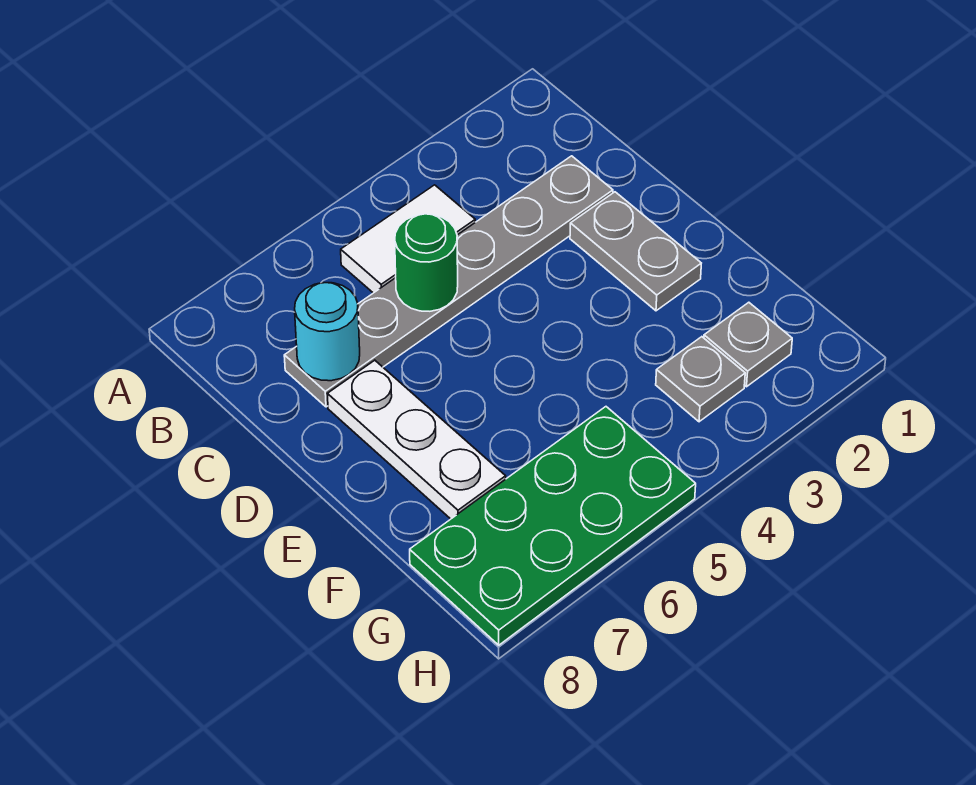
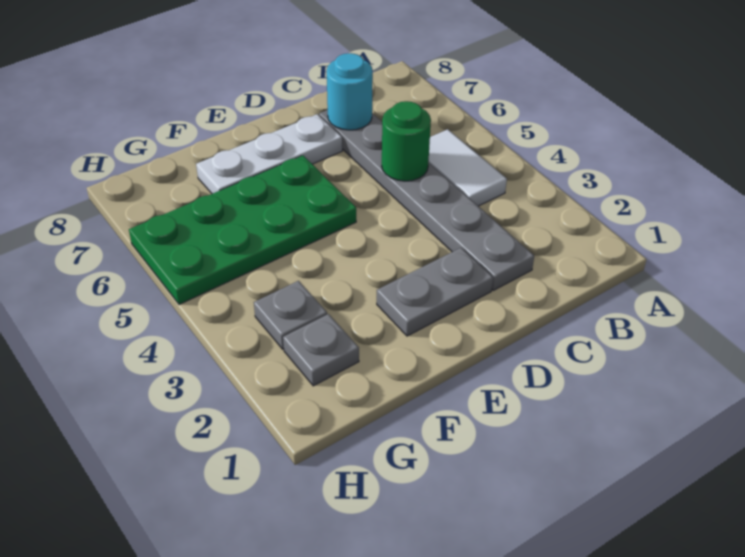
green 2x4 plate [410,407,696,645] -> green 2x4 plate turned to [129,155,356,305]

